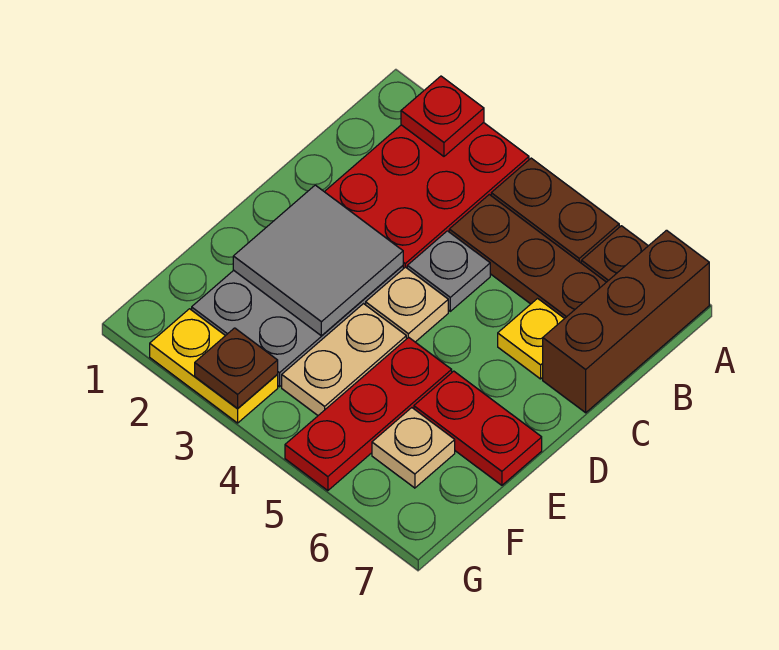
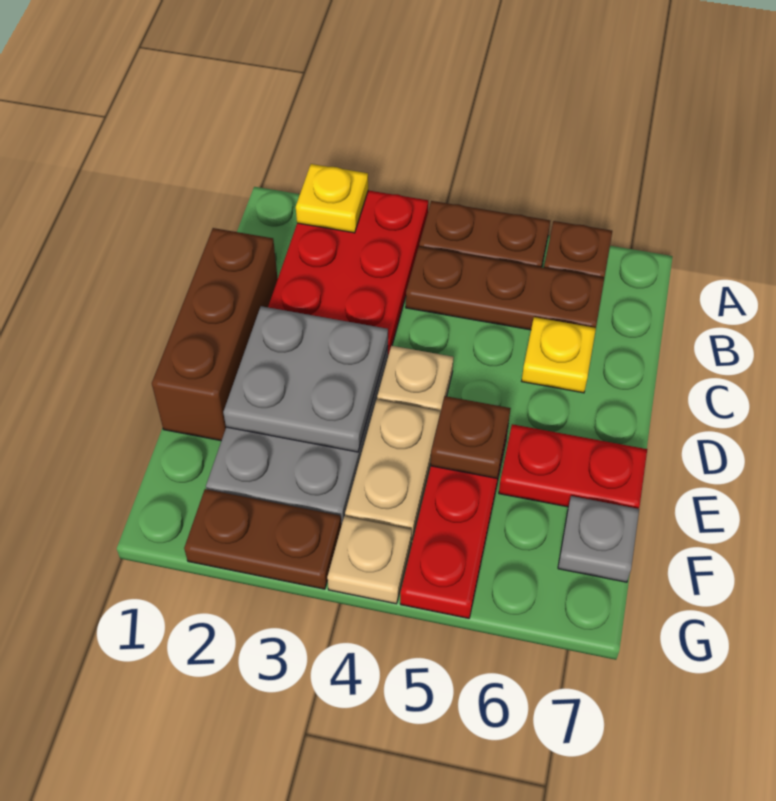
red 1x1 plate [401,76,484,156] -> yellow 1x1 plate [296,164,368,233]
brown 1x3 brick [543,230,709,413] -> brown 1x3 brick moved to [152,228,278,441]
grey 1x1 plate [407,231,490,311] -> grey 1x1 plate moved to [558,496,639,582]
grey 2x2 tile [233,185,403,336] -> grey 2x2 plate [223,306,388,452]
tan 1x1 plate [372,408,455,488] -> tan 1x1 plate moved to [327,516,412,604]
yellow 1x2 plate [150,309,278,423] -> brown 1x2 plate [184,489,341,589]
brown 1x1 plate [195,328,278,409] -> brown 1x1 plate moved to [431,396,511,478]

